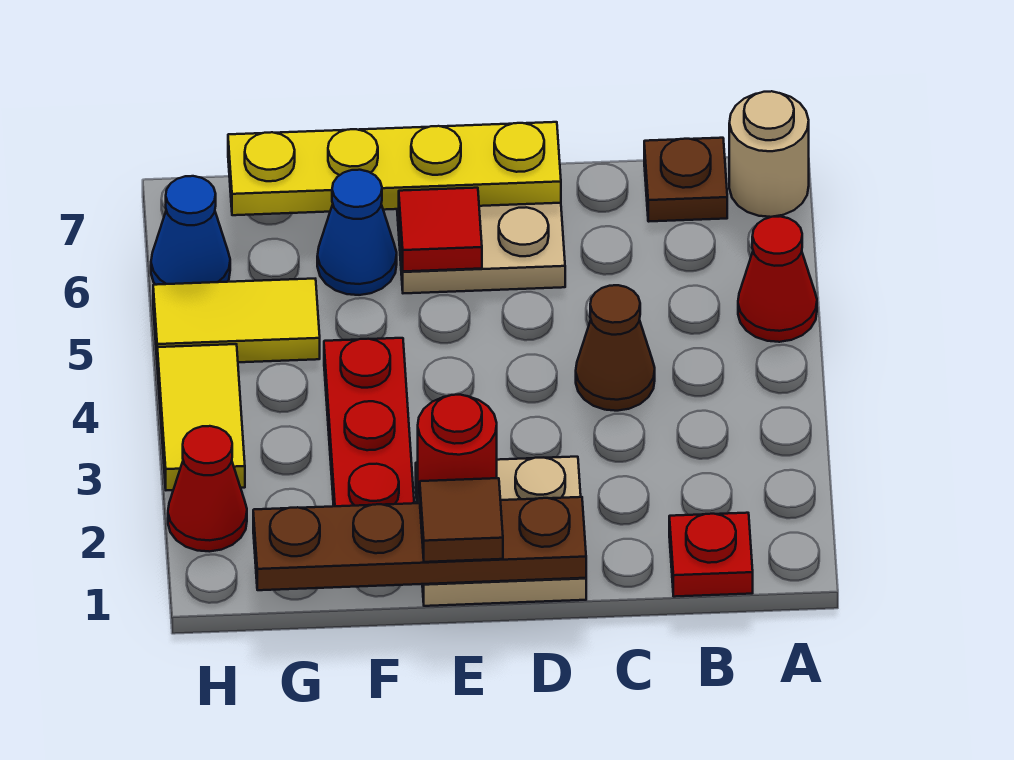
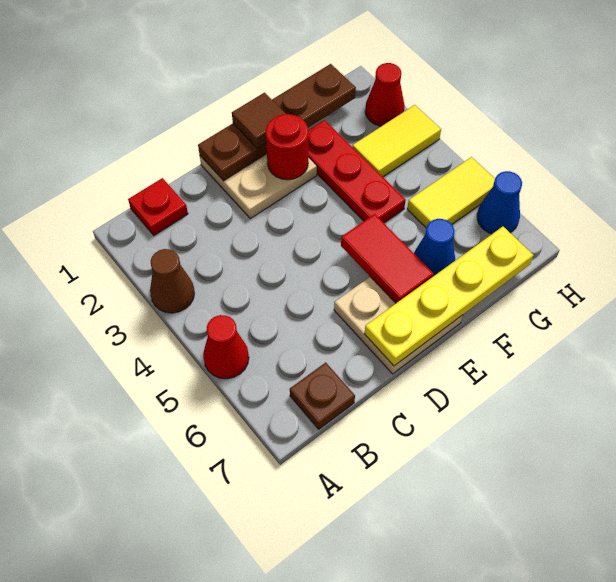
tan 1x1 round brick [729,91,809,217] -> none
brown 1x1 cone [576,285,655,411] -> brown 1x1 cone moved to [150,249,194,313]
red 1x1 tile [399,188,482,271] -> red 1x2 tile [341,214,434,303]
yellow 1x2 tile [157,344,245,490] -> yellow 1x2 tile turned to [353,105,441,177]

